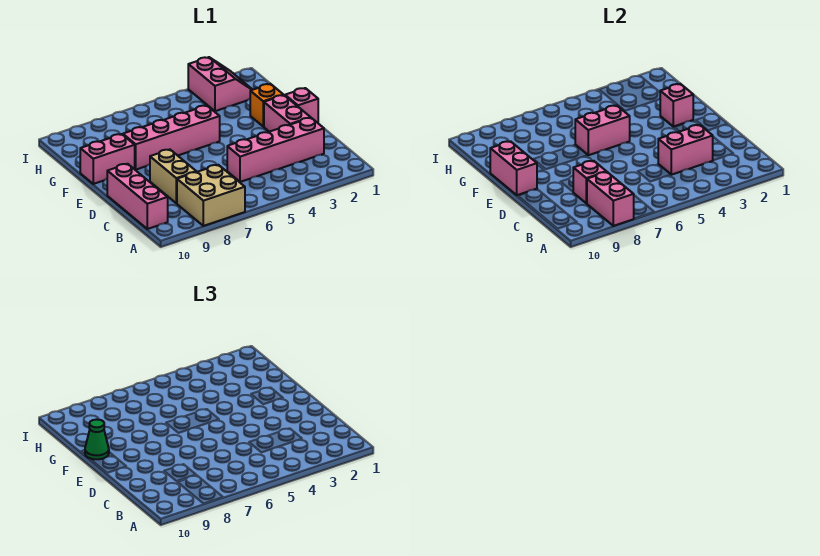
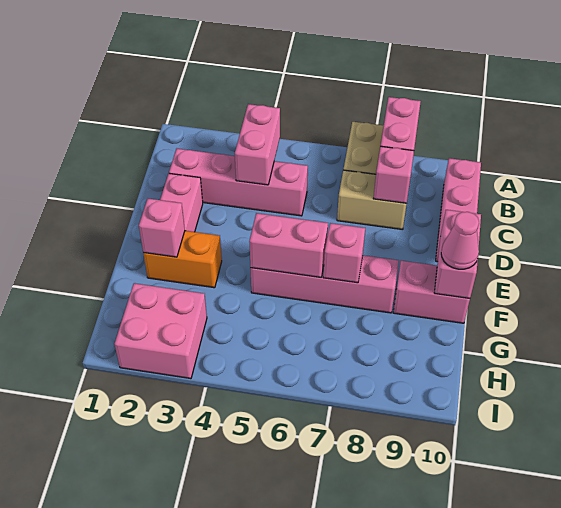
pink 1x2 brick [658,125,713,175] -> pink 1x2 brick turned to [235,104,280,185]
tan 1x2 brick [150,150,197,203] -> tan 1x2 brick turned to [337,170,406,229]
pink 1x1 brick [285,88,318,123] -> pink 1x1 brick moved to [323,223,365,283]
orange 1x1 brick [250,84,283,127] -> orange 1x2 brick [143,231,222,288]
green 1x1 cone [85,419,109,459] -> pink 1x1 cone [441,212,479,269]
pink 2x2 slope [188,57,253,111] -> pink 2x2 brick [114,283,207,379]

